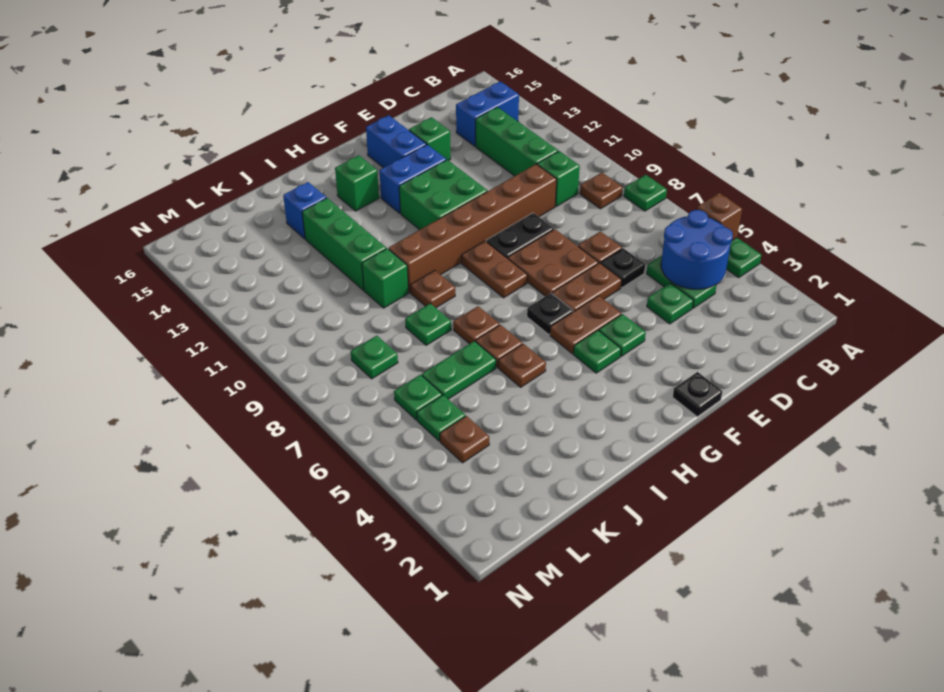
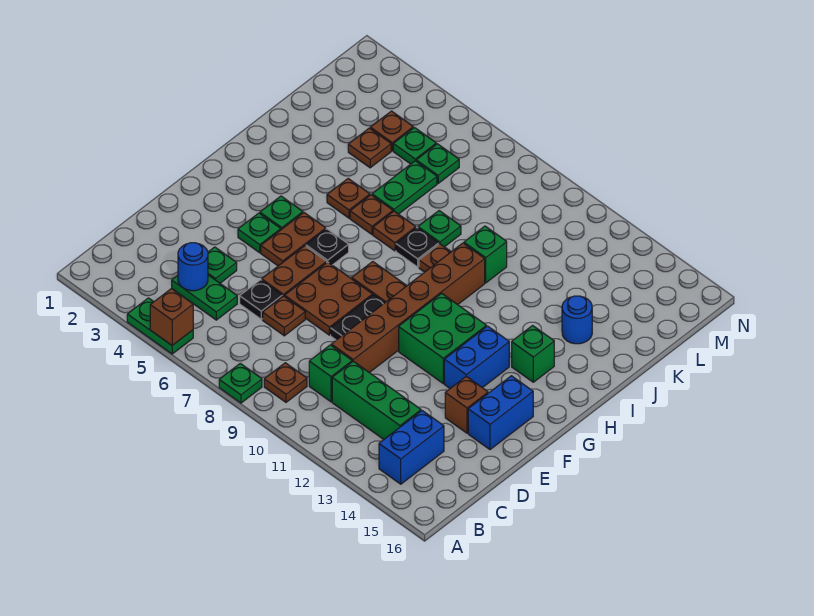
blue 2x2 round brick [661,210,733,289] -> blue 1x1 round brick [178,243,208,291]
green 1x1 brick [409,117,451,161] -> brown 1x1 brick [445,376,488,433]
black 1x1 plate [673,372,722,417] -> black 1x1 plate moved to [396,228,439,267]
blue 1x2 brick [366,115,426,168] -> blue 1x2 brick turned to [468,376,533,450]
green 1x3 brick [302,198,386,290] -> none
blue 1x1 brick [283,182,326,239] -> blue 1x1 round brick [562,296,592,344]
none -> brown 1x1 plate [348,128,391,168]
green 1x1 plate [351,336,398,379] -> none

